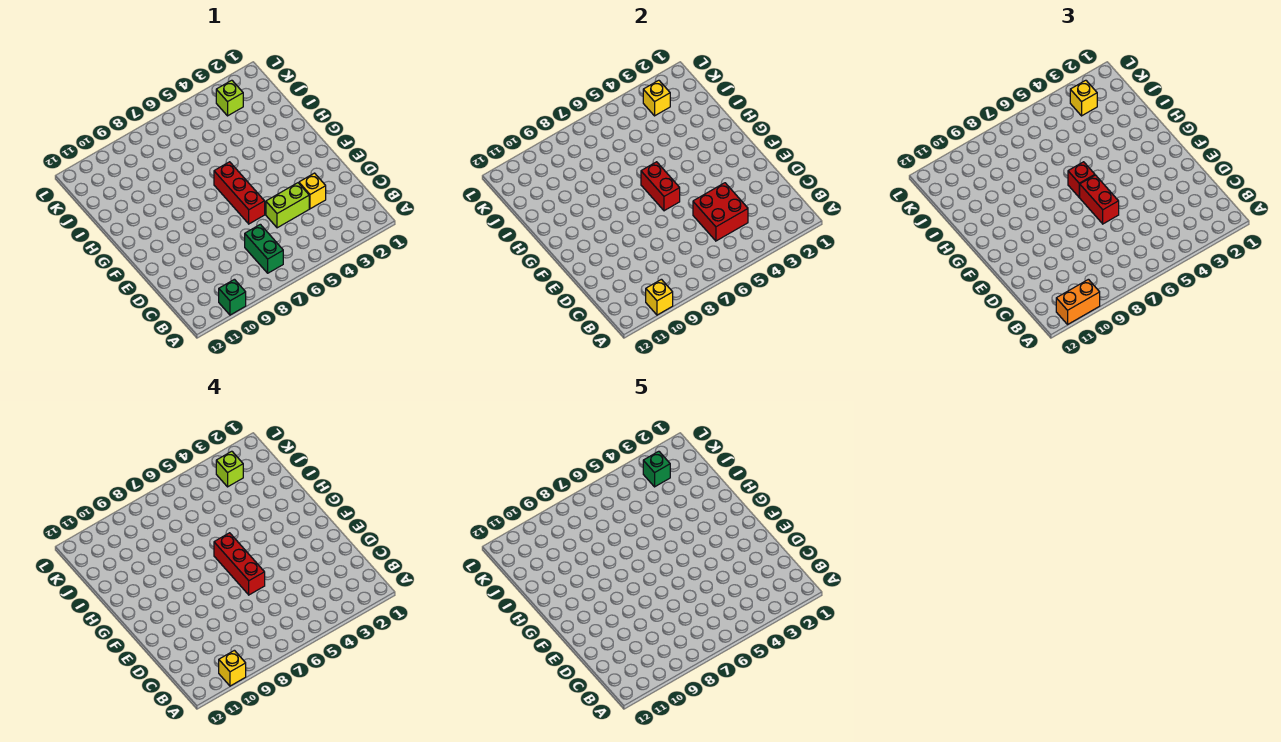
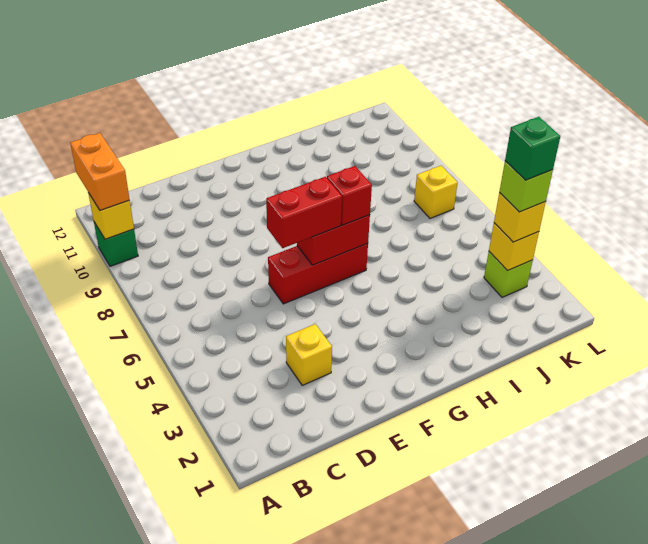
yellow 1x1 brick [219,650,246,686] -> yellow 1x1 brick moved to [414,166,457,218]
green 1x2 brick [245,224,283,273] -> none
red 2x2 brick [693,183,748,241] -> none
lime 1x2 brick [266,183,309,228] -> none
red 1x3 brick [214,533,265,595] -> none

